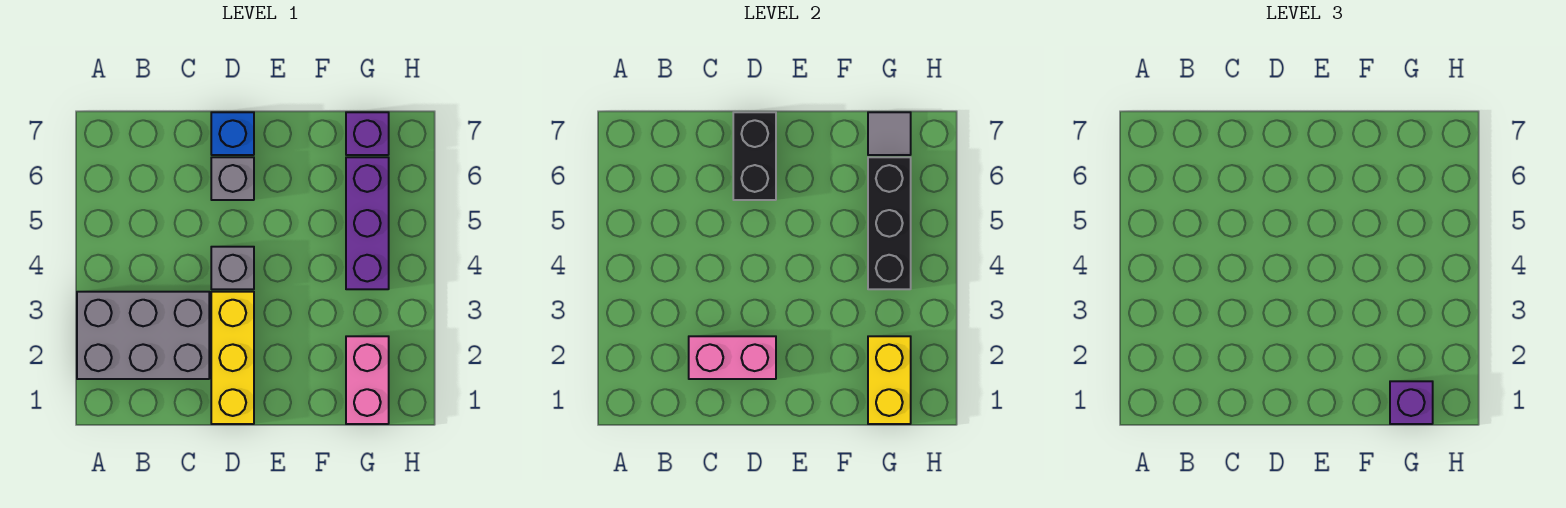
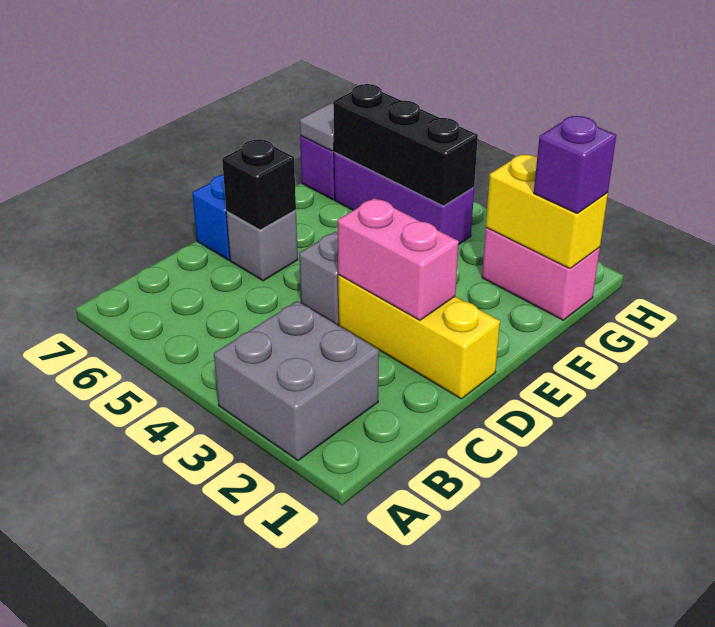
grey 2x3 brick [77,292,209,379] -> grey 2x2 brick [214,301,379,460]
pink 1x2 brick [689,336,776,379] -> pink 1x2 brick turned to [338,198,459,320]
black 1x2 brick [733,112,776,200] -> black 1x1 brick [222,139,296,230]

